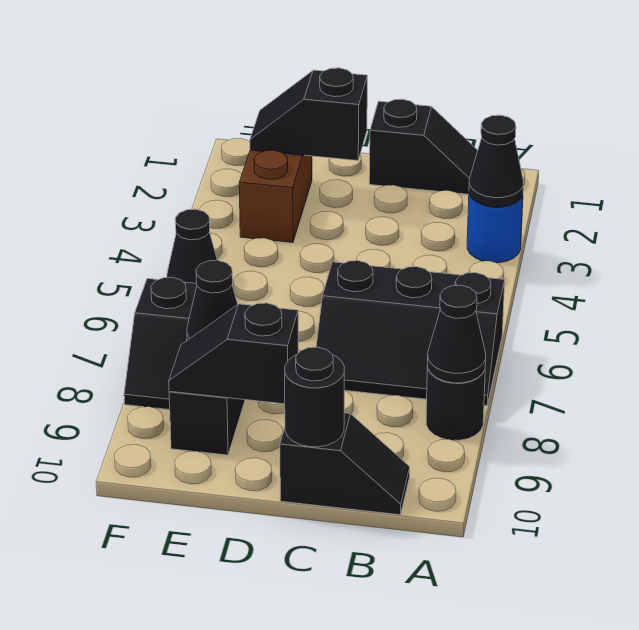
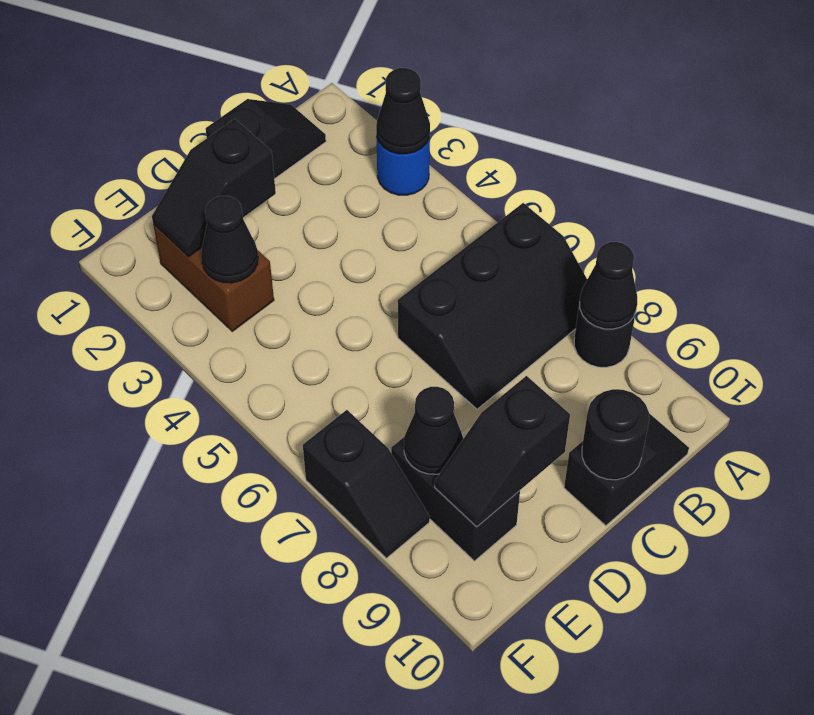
black 1x1 cone [167,209,217,284] -> black 1x1 cone moved to [201,196,258,283]

